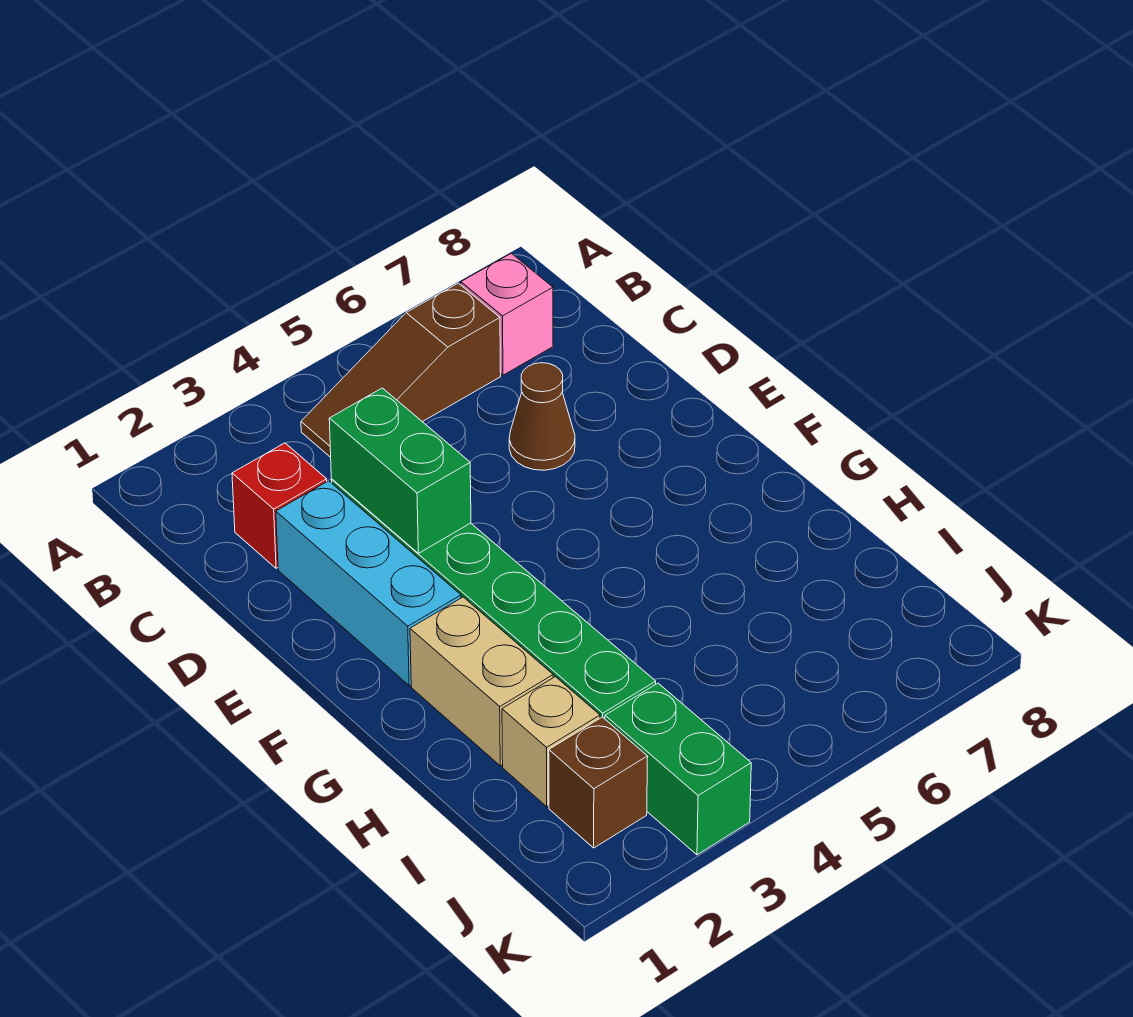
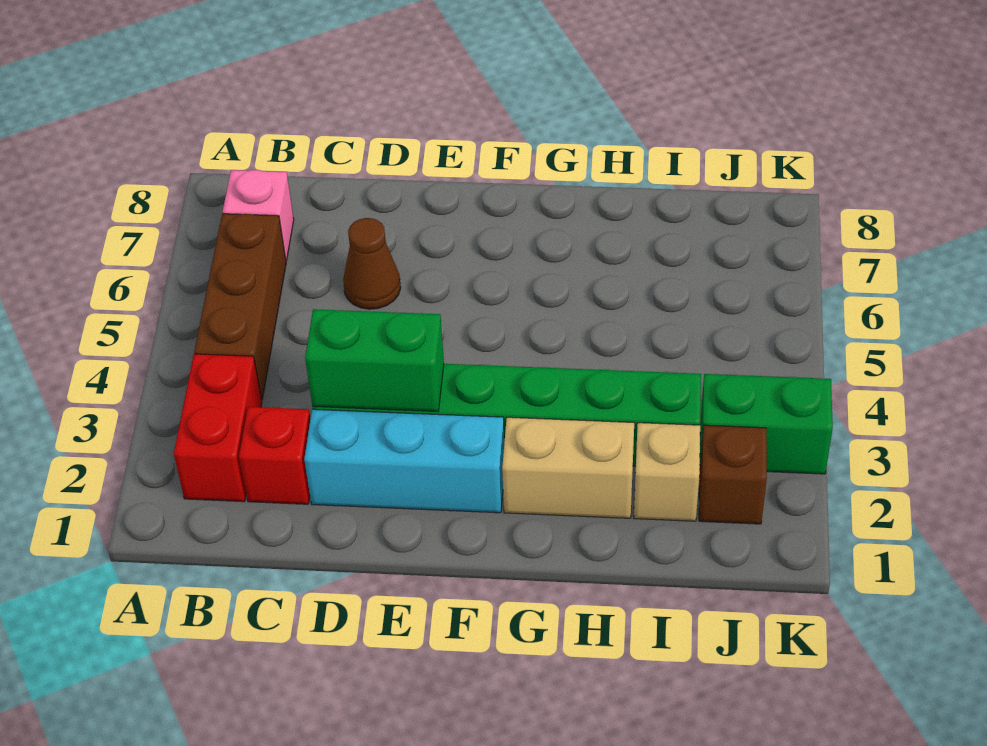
none -> red 1x2 brick [174,354,262,502]
brown 1x3 slope [301,283,501,457] -> brown 1x3 brick [194,214,286,400]

